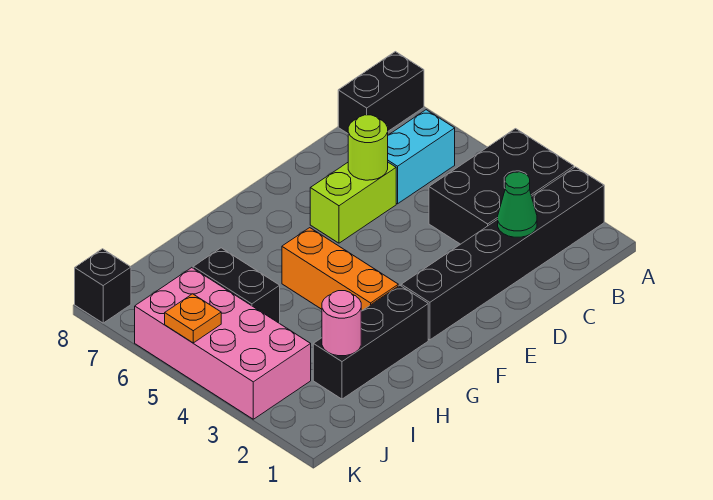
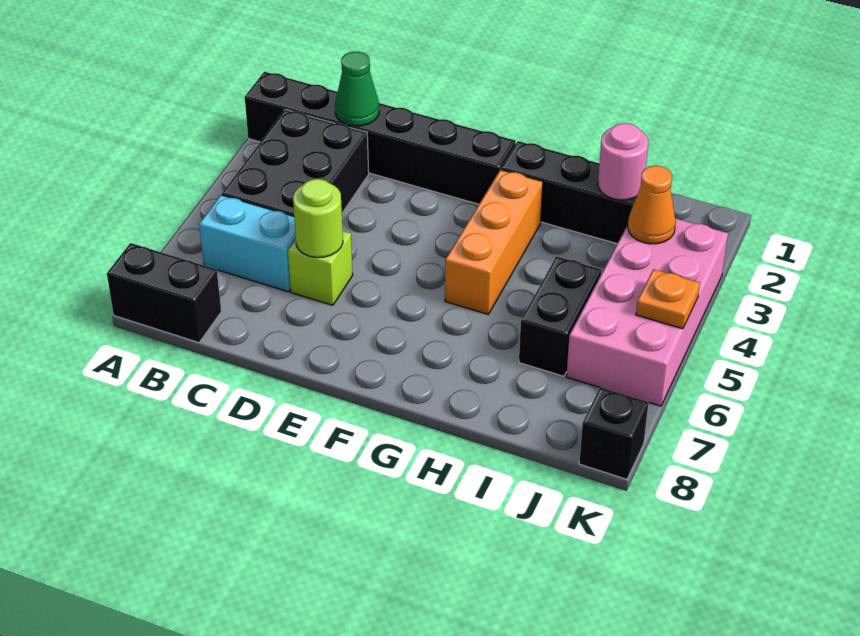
black 2x3 brick [429,129,574,244] -> black 2x3 brick turned to [222,110,369,216]
lime 1x2 brick [310,162,396,243] -> lime 1x1 brick [288,231,353,305]
none -> orange 1x1 cone [628,166,676,244]

